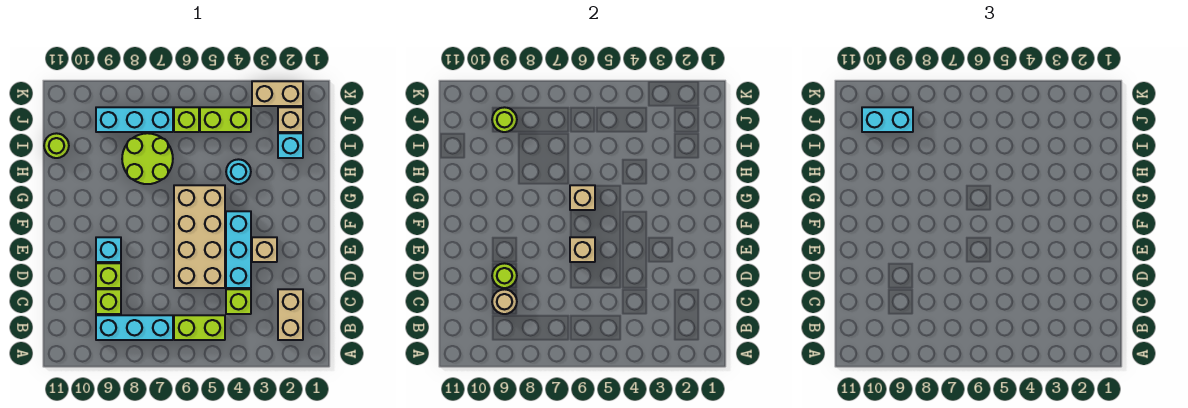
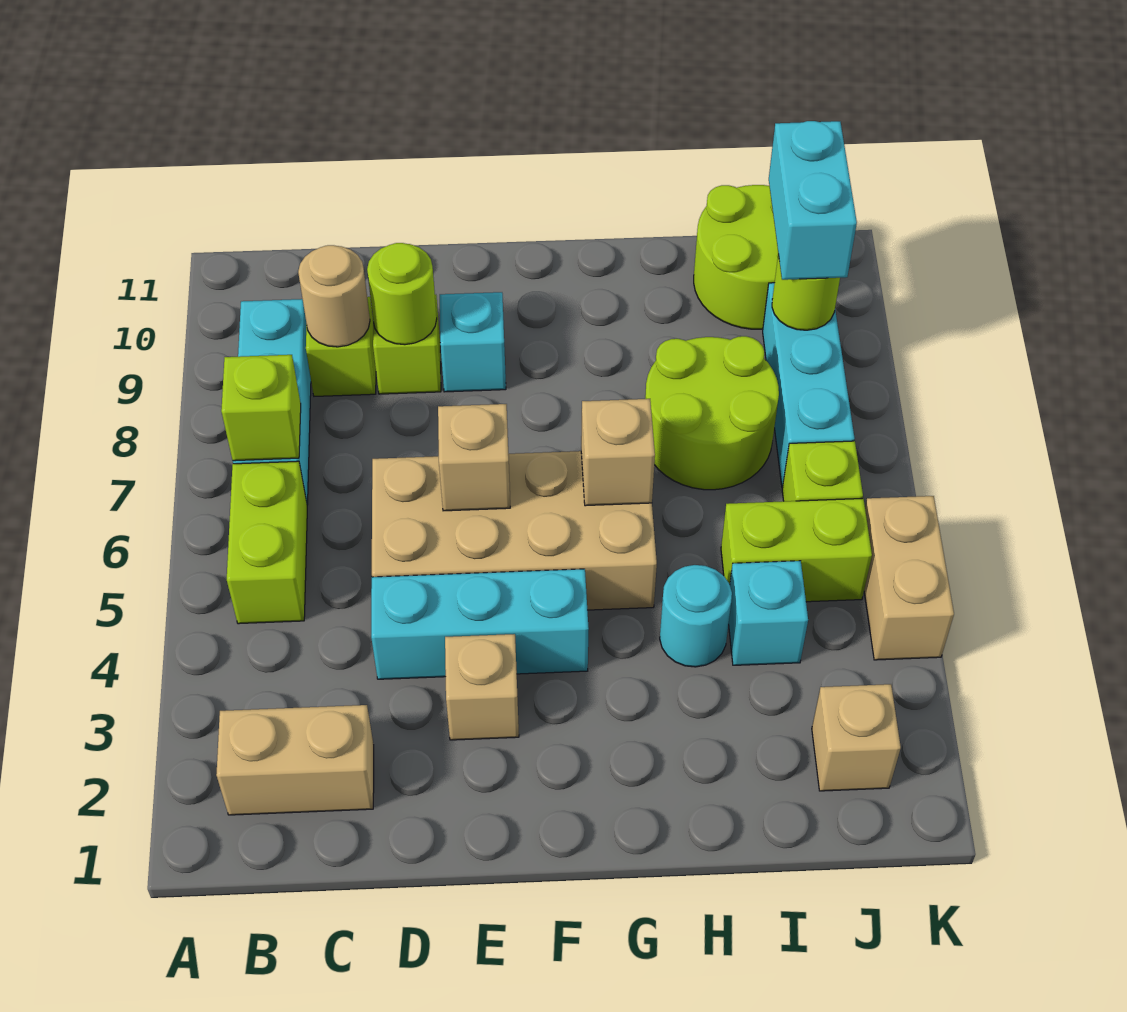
lime 1x1 brick [226,289,251,314] -> lime 1x1 brick moved to [221,355,301,461]
cyan 1x1 brick [278,133,303,158] -> cyan 1x1 brick moved to [729,561,808,665]
lime 1x1 round brick [44,133,69,158] -> lime 2x2 round brick [694,185,778,329]
lime 1x2 brick [200,107,251,132] -> lime 1x2 brick turned to [721,499,872,602]
tan 1x2 brick [252,81,303,106] -> tan 1x2 brick moved to [864,496,954,660]

